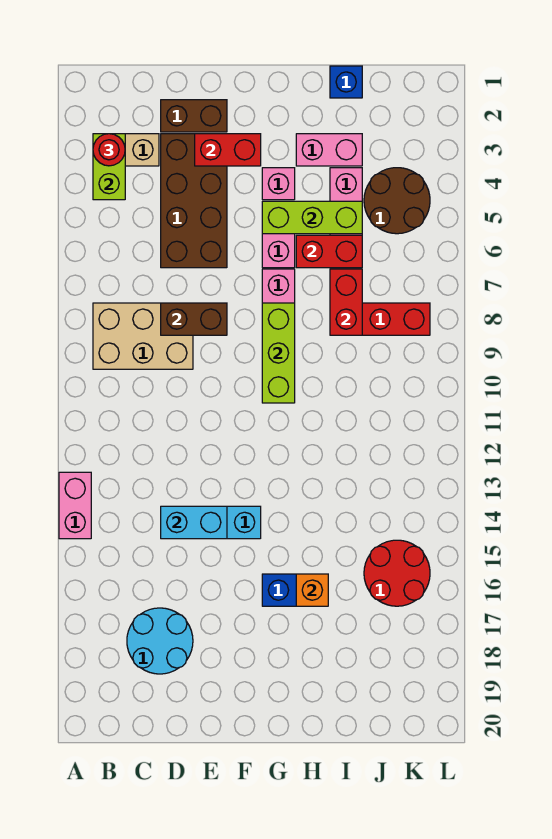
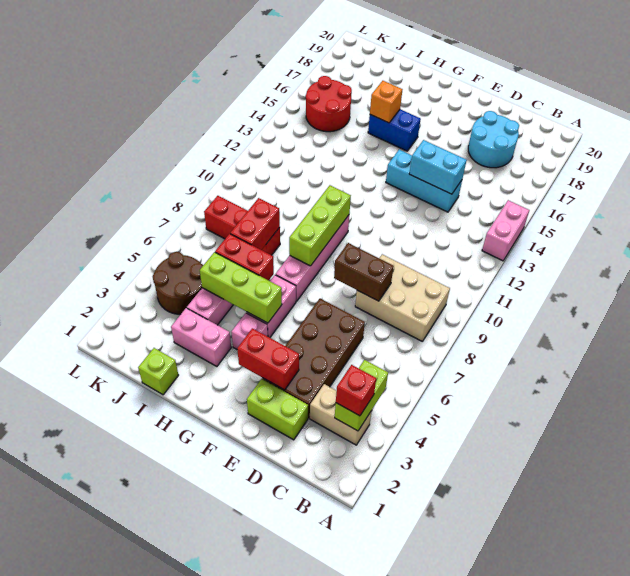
red 1x1 round brick [93,134,125,166] -> red 1x1 brick [336,365,376,416]
brown 1x2 brick [161,100,227,132] -> lime 1x2 brick [247,379,308,440]
blue 1x1 brick [330,66,362,98] -> lime 1x1 brick [138,348,178,395]

